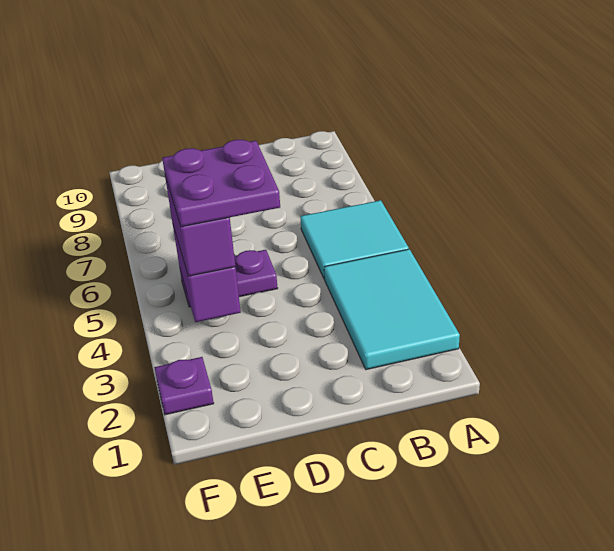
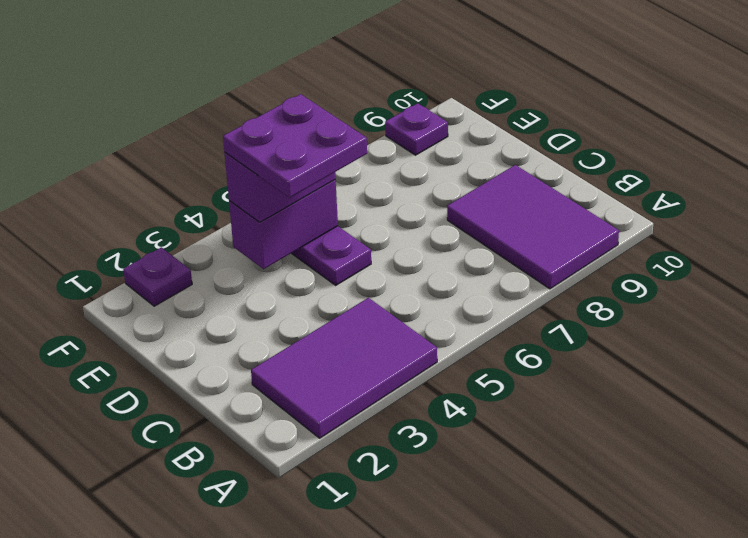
cyan 2x3 tile [324,249,460,370] -> purple 2x3 tile [251,298,437,438]
cyan 2x2 tile [300,200,409,279] -> none
none -> purple 2x3 tile [447,165,619,289]
none -> purple 1x1 plate [385,103,448,155]

